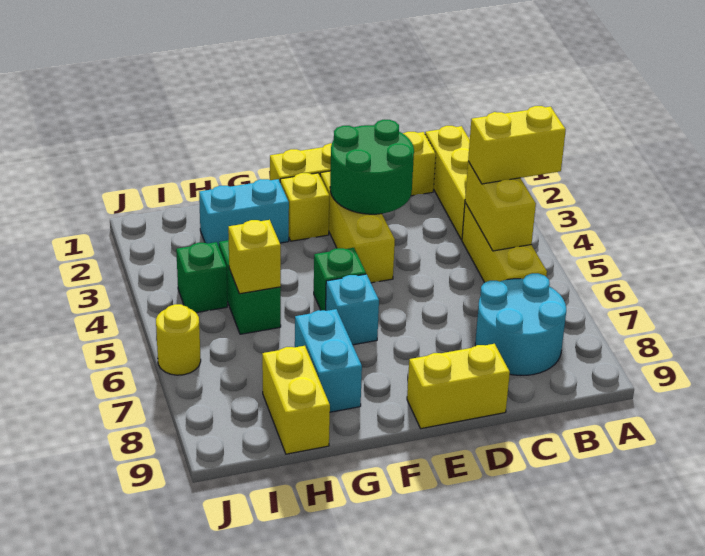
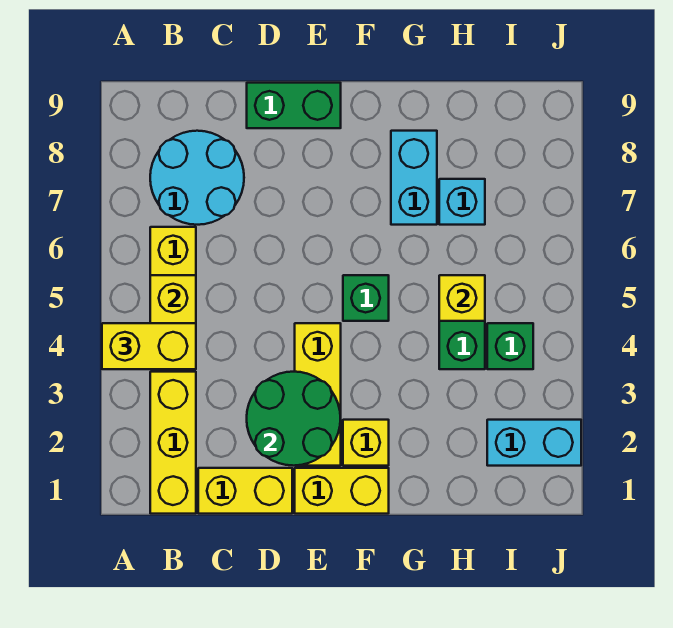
yellow 1x2 brick [407,344,510,429] -> green 1x2 brick [247,83,341,128]
cyan 1x1 brick [326,274,379,345] -> cyan 1x1 brick moved to [439,179,485,225]
cyan 1x2 brick [199,179,289,246] -> cyan 1x2 brick moved to [487,420,581,466]
yellow 1x2 brick [262,346,330,454] -> none
yellow 1x1 round brick [156,304,201,375] -> none

